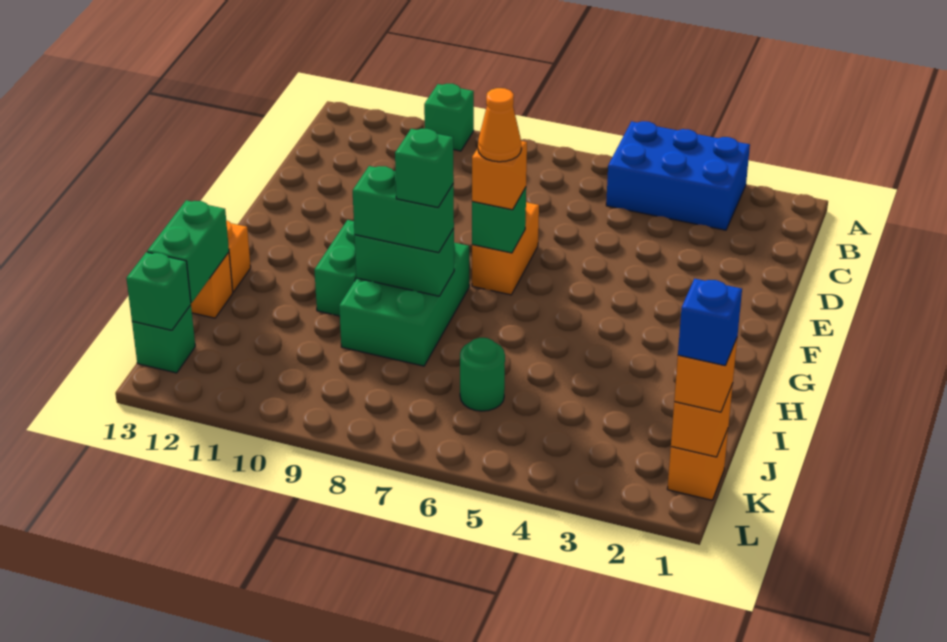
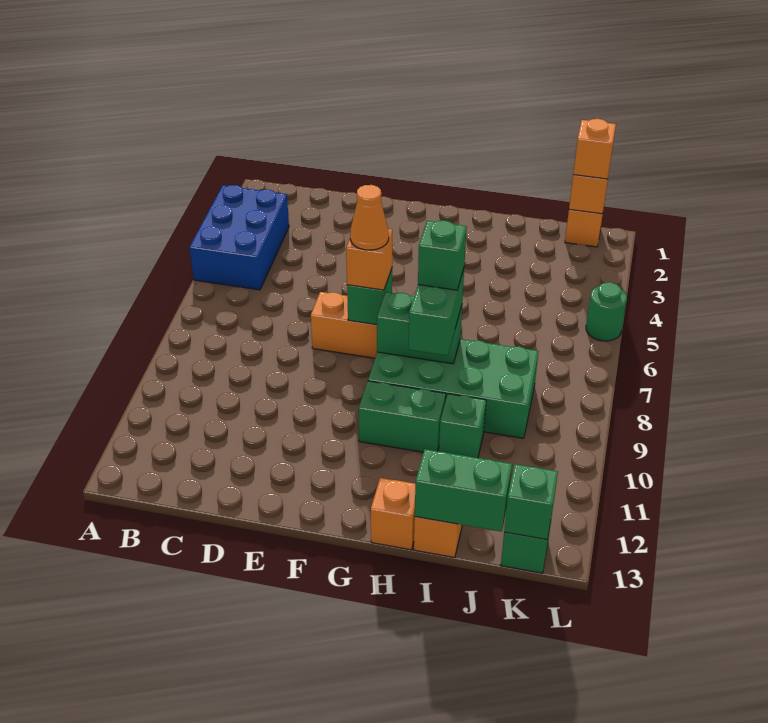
green 1x1 brick [424,84,474,151] -> green 1x1 brick moved to [439,394,486,458]
green 2x3 brick [339,243,469,366] -> green 2x4 brick [368,339,538,438]
green 1x2 brick [354,229,454,296] -> green 1x2 brick turned to [377,292,462,364]
green 1x1 round brick [460,338,505,411] -> green 1x1 round brick moved to [586,282,627,341]
blue 1x1 brick [678,279,742,366] -> none

